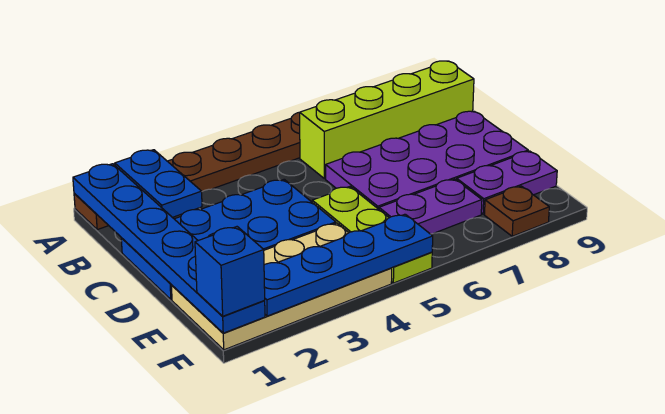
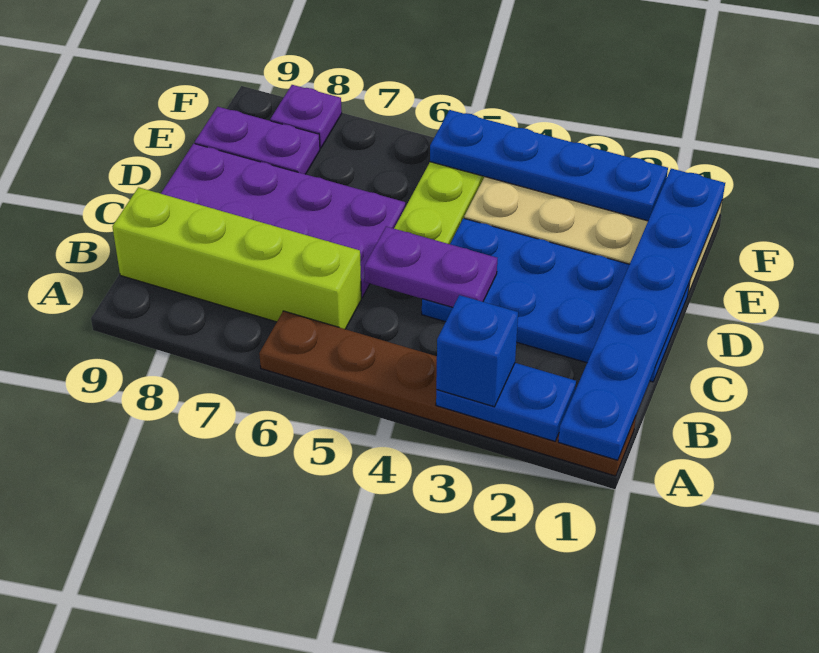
blue 1x2 plate [115,150,202,217] -> blue 1x2 plate turned to [436,363,576,441]
purple 1x2 plate [379,179,482,234] -> purple 1x2 plate moved to [364,227,497,307]
blue 1x1 brick [195,227,265,316] -> blue 1x1 brick moved to [436,295,518,407]
brown 1x1 plate [485,186,549,236] -> purple 1x1 plate [270,85,342,148]

